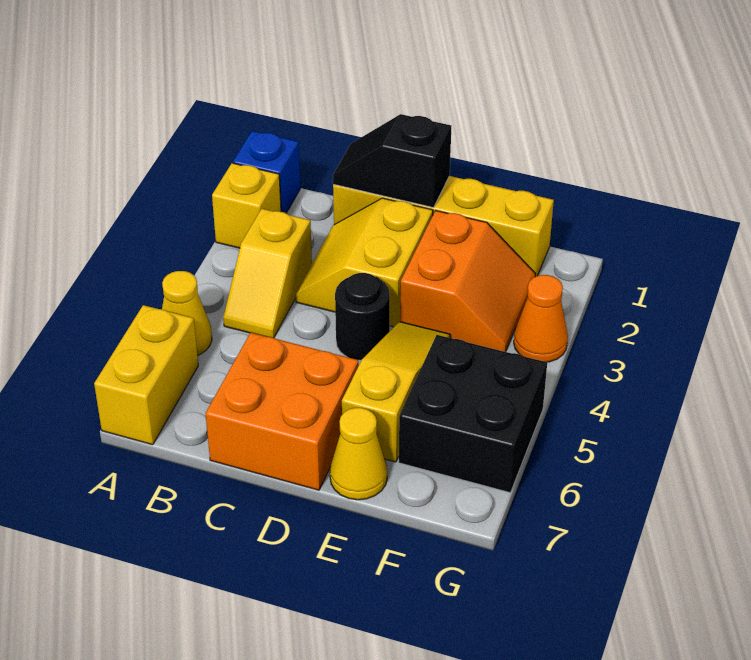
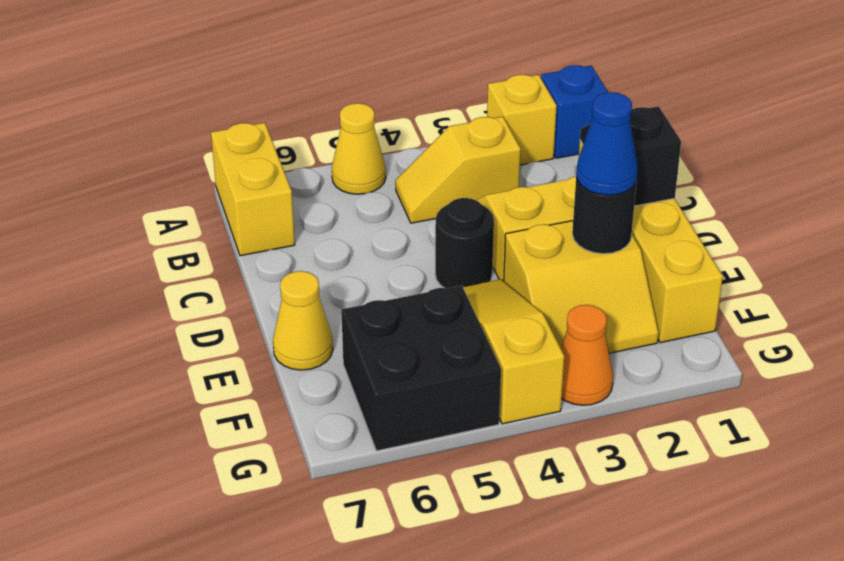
yellow 1x2 brick [94,305,198,445] -> yellow 1x2 brick turned to [211,123,295,256]
orange 2x2 brick [206,333,359,490] -> none
orange 2x2 slope [400,211,535,352] -> yellow 2x2 slope [504,221,659,353]
none -> black 1x1 round brick [572,177,637,254]
none -> blue 1x1 cone [576,92,638,195]
yellow 1x3 slope [342,322,450,462] -> yellow 1x3 slope turned to [463,279,564,424]

